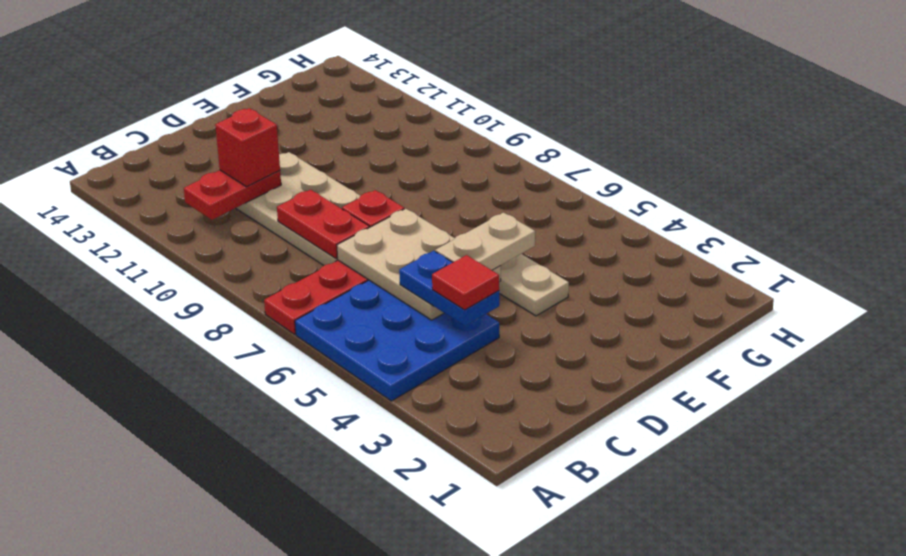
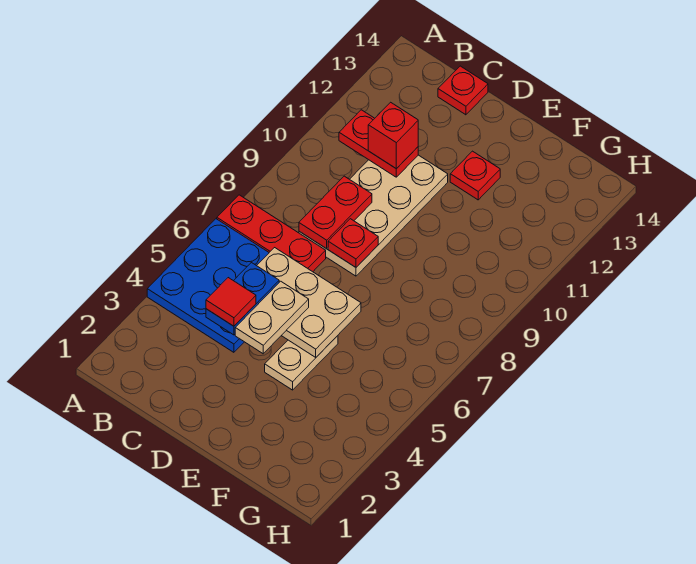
tan 2x3 plate [337,209,501,320] -> tan 2x3 plate turned to [257,248,361,357]
none -> red 1x1 plate [438,66,488,115]
tan 1x2 plate [435,213,535,270] -> tan 1x2 plate turned to [235,281,309,354]
none -> red 1x1 plate [450,151,500,200]

